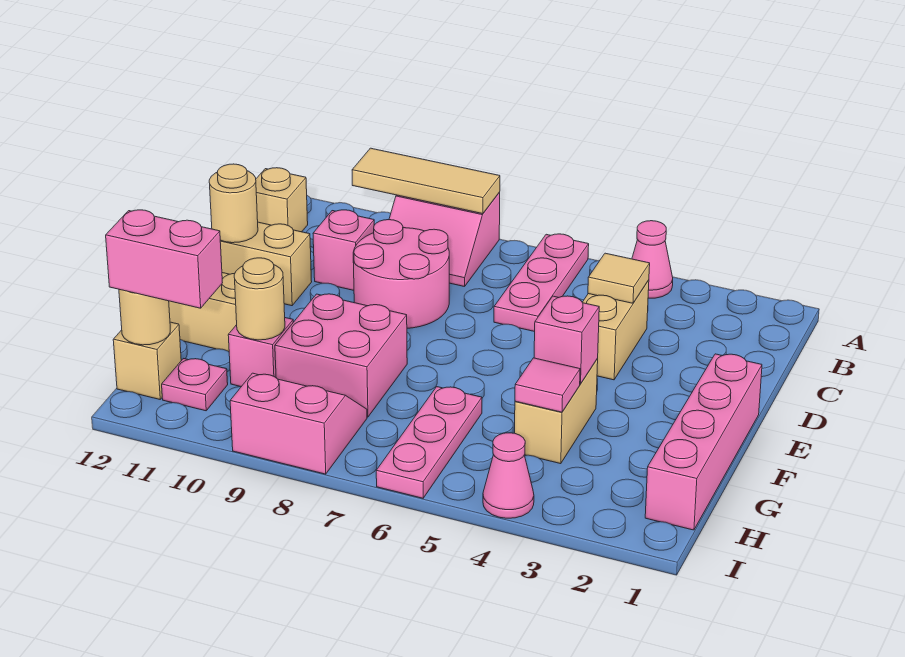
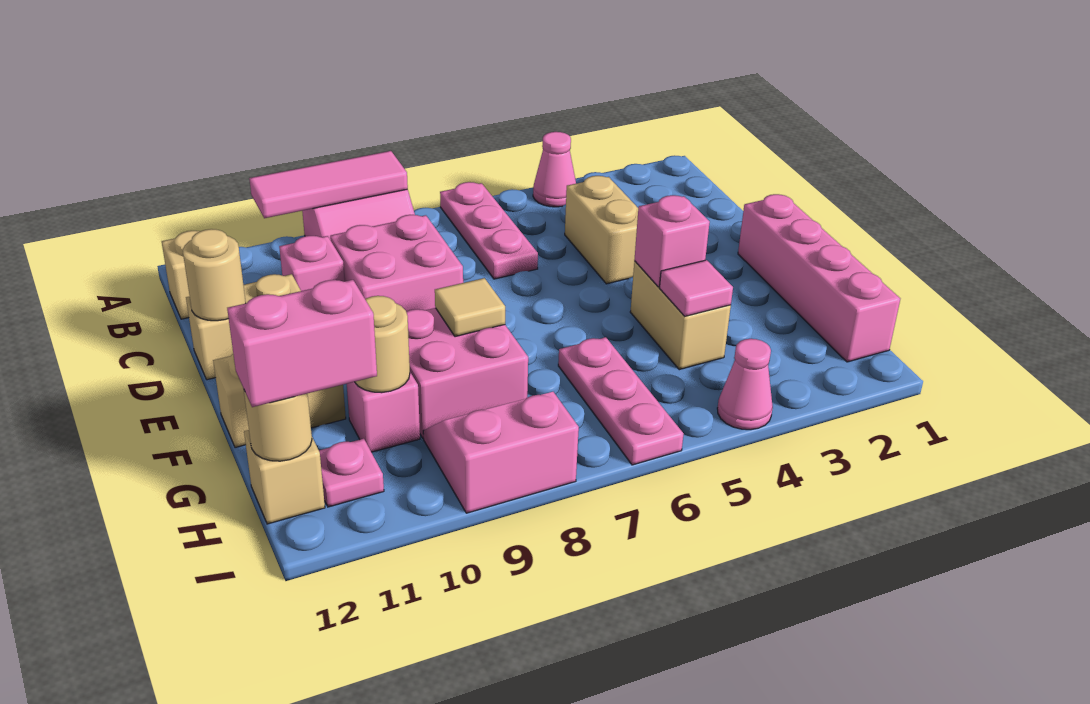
tan 1x3 tile [352,148,500,214] -> pink 1x3 tile [249,151,408,218]
tan 1x1 tile [588,253,650,303] -> tan 1x1 tile moved to [435,278,505,337]
pink 2x2 round brick [353,220,449,328] -> pink 2x2 brick [330,215,463,311]

